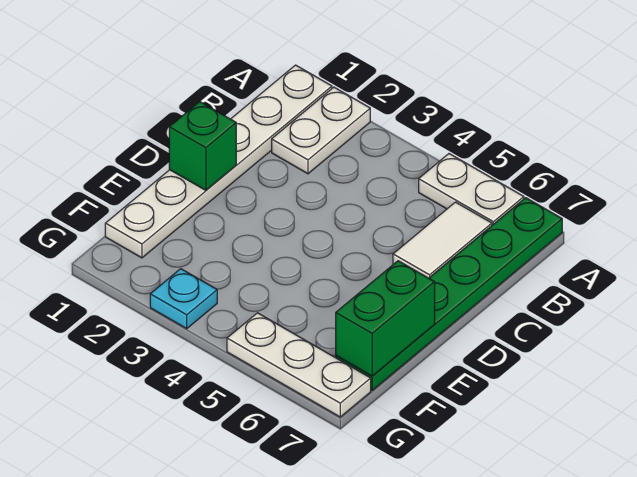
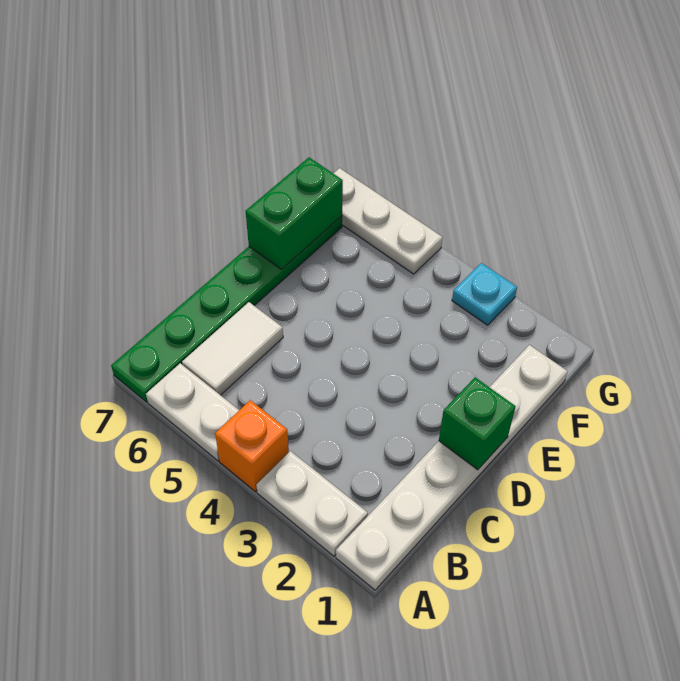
white 1x2 plate [272,87,370,174] -> white 1x2 plate turned to [256,451,368,556]
none -> orange 1x1 brick [215,400,289,492]

